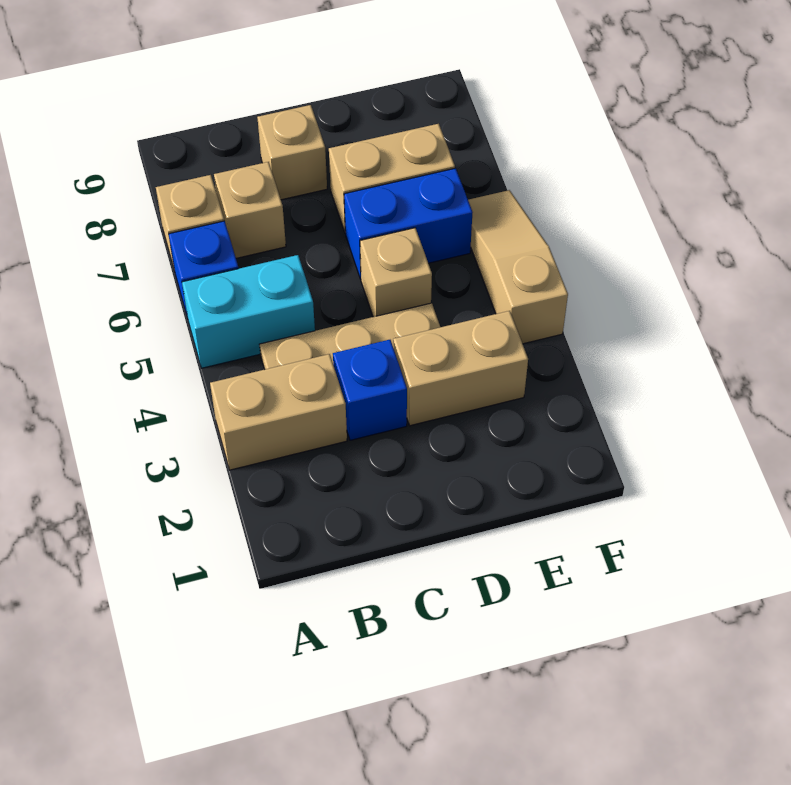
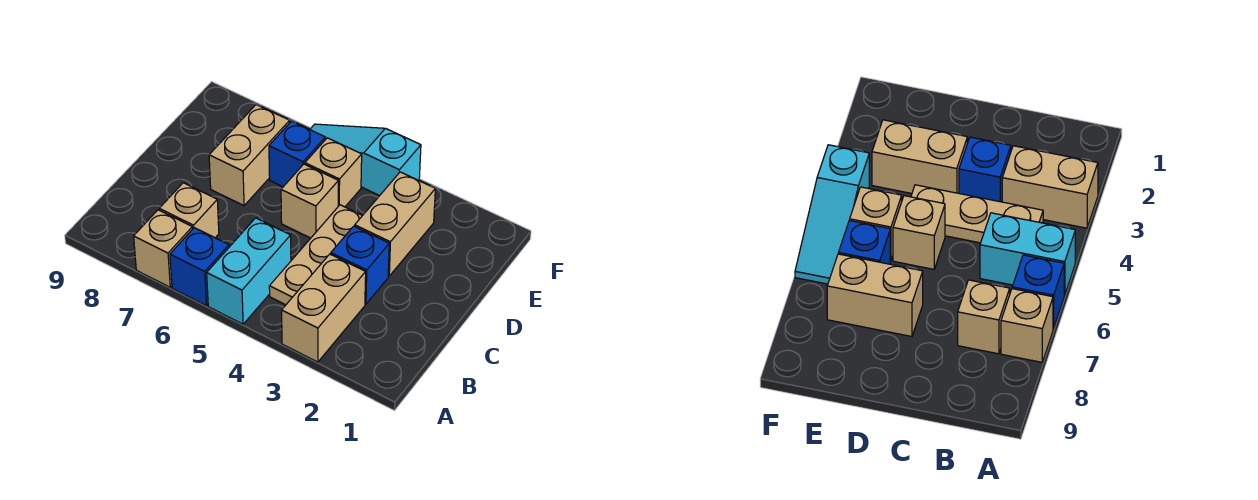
tan 1x1 brick [257,105,327,200] -> tan 1x1 brick moved to [305,138,362,207]
blue 1x2 brick [344,168,473,279] -> blue 1x1 brick [269,121,325,187]
tan 1x3 slope [468,190,568,344] -> cyan 1x3 slope [310,124,421,196]

